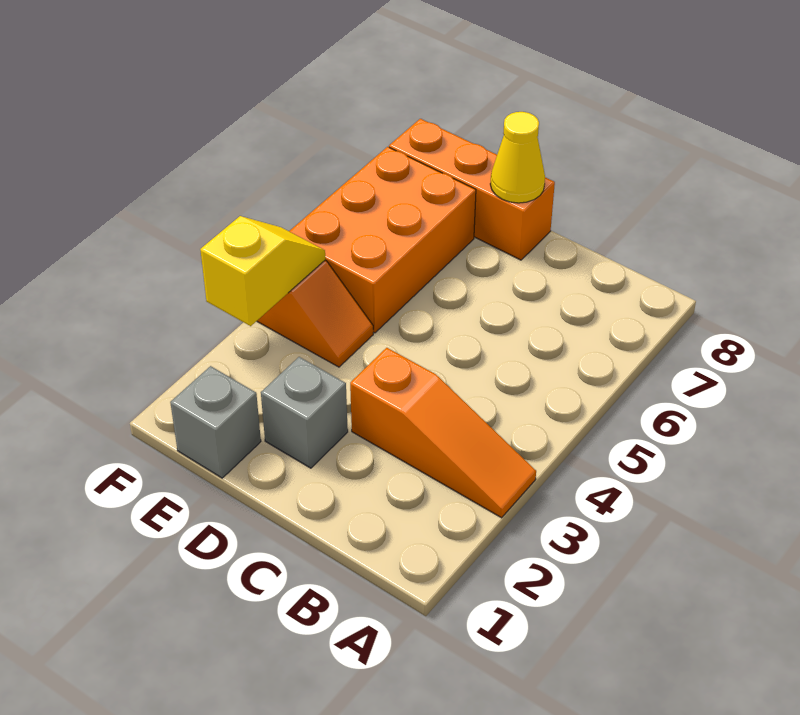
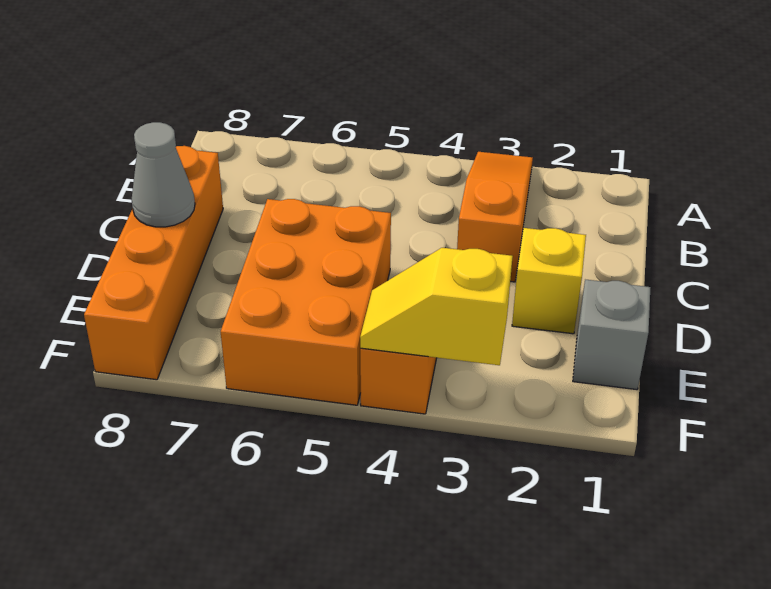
grey 1x1 brick [261,357,348,468] -> yellow 1x1 brick [512,228,586,334]
orange 1x3 brick [389,119,555,260] -> orange 1x4 brick [84,146,223,380]
yellow 1x1 cone [490,112,545,203] -> grey 1x1 cone [132,122,195,227]
orange 2x3 brick [289,147,476,333] -> orange 2x3 brick turned to [221,199,391,405]

